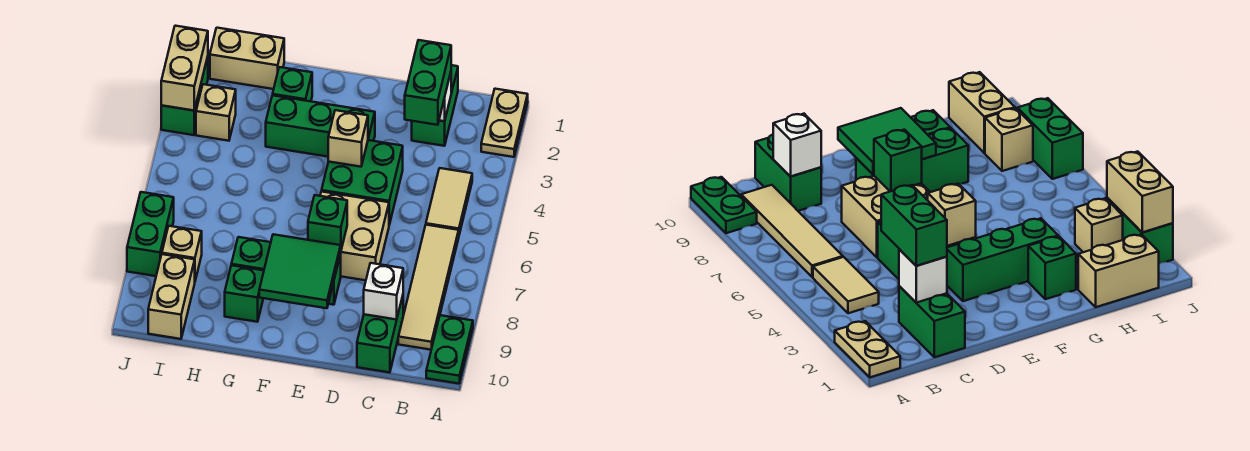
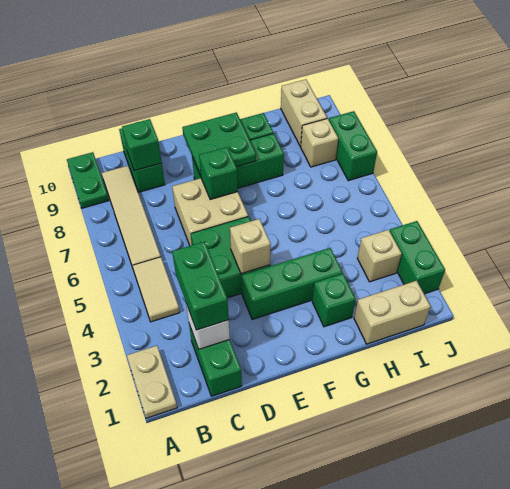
white 1x1 brick [364,263,403,320] -> green 1x1 brick [122,119,162,171]
green 2x2 tile [259,234,341,308] -> green 2x2 plate [182,112,256,176]
tan 1x2 brick [161,26,208,111] -> none

